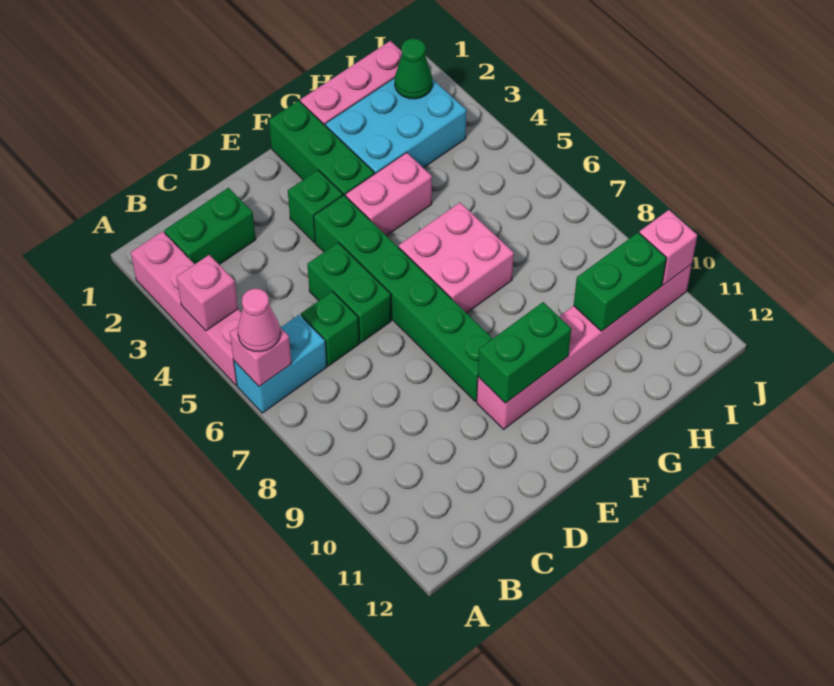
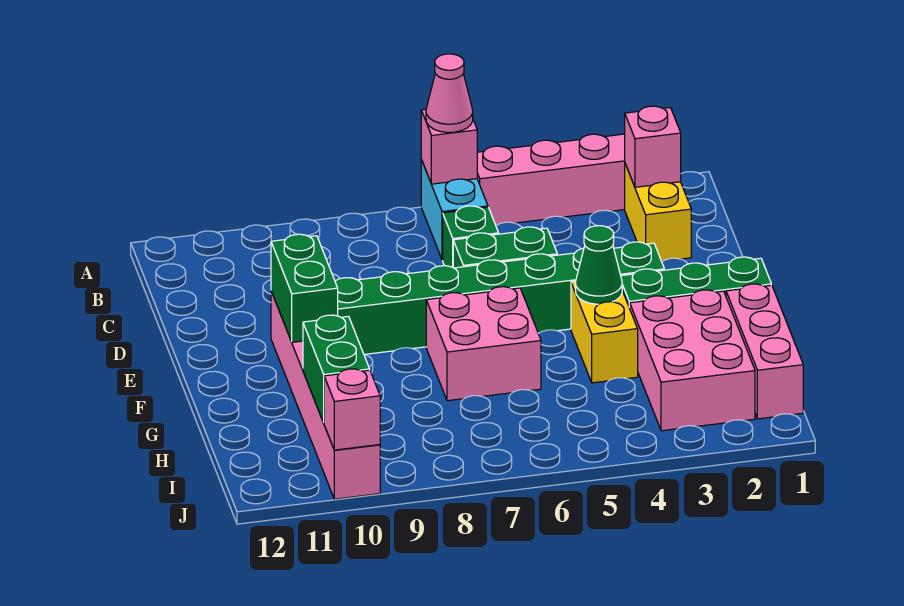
pink 1x1 brick [177,255,238,331] -> pink 1x1 brick moved to [625,106,681,187]
green 1x2 brick [164,188,256,264] -> yellow 1x2 brick [625,164,691,261]
pink 1x2 brick [346,153,432,236] -> yellow 1x2 brick [571,281,638,383]
cyan 2x3 brick [325,78,466,174] -> pink 2x3 brick [630,290,755,431]
green 1x1 cone [395,39,432,99] -> green 1x1 cone moved to [576,226,622,304]

